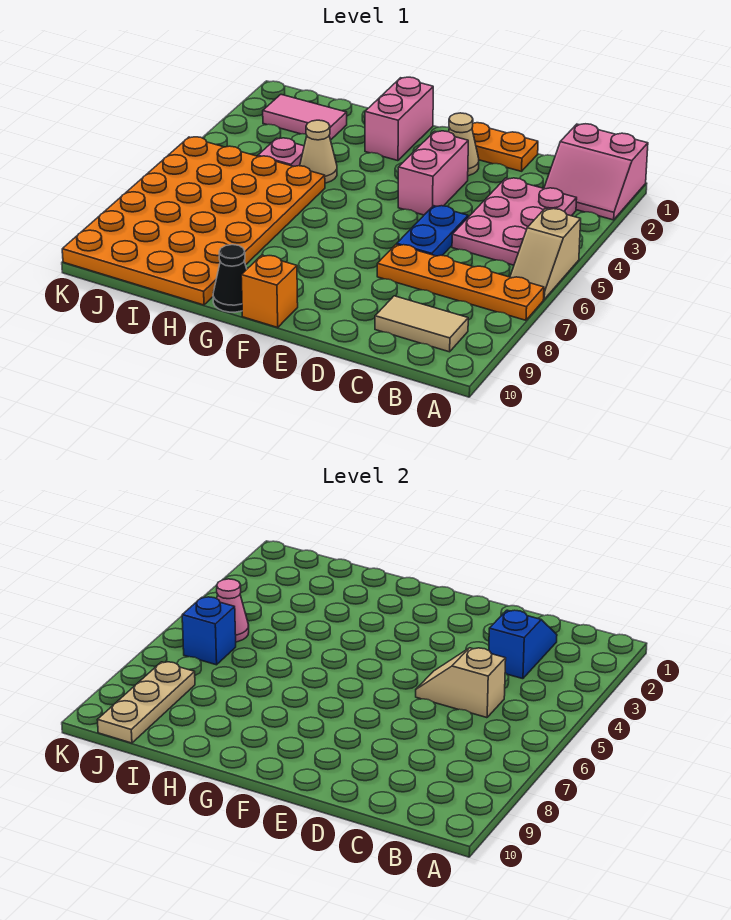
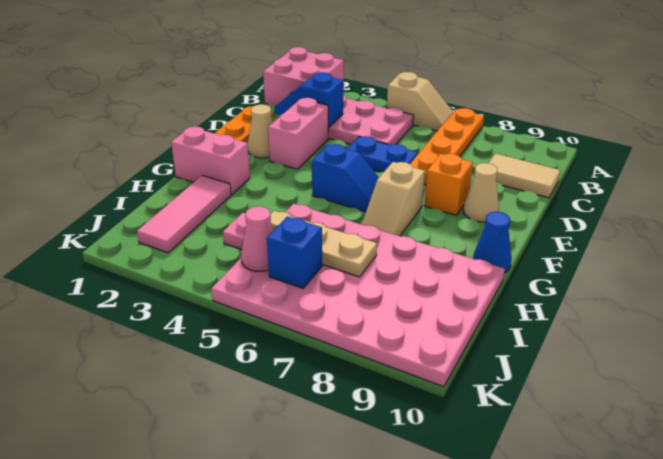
pink 2x2 slope [544,124,648,220] -> pink 2x2 brick [263,47,344,105]
tan 1x2 tile [375,296,468,352] -> tan 1x2 tile turned to [489,153,560,198]
tan 1x2 slope [416,648,506,718] -> tan 1x2 slope moved to [362,162,425,236]
pink 1x2 brick [398,131,468,215] -> pink 1x2 brick turned to [268,98,329,169]
none -> blue 1x2 slope [312,144,379,212]
orange 1x1 brick [241,255,298,327] -> orange 1x1 brick moved to [424,154,473,215]
black 1x1 cone [213,245,247,312] -> blue 1x1 cone [473,212,511,273]
tan 1x1 cone [300,120,337,183] -> tan 1x1 cone moved to [463,163,499,222]
orange 4x6 plate [62,137,325,305] -> pink 4x6 plate [211,204,505,387]
pink 1x2 tile [263,95,347,140] -> pink 1x3 tile [137,175,231,253]
tan 1x3 plate [98,662,195,743] -> tan 1x3 plate moved to [270,211,377,277]

